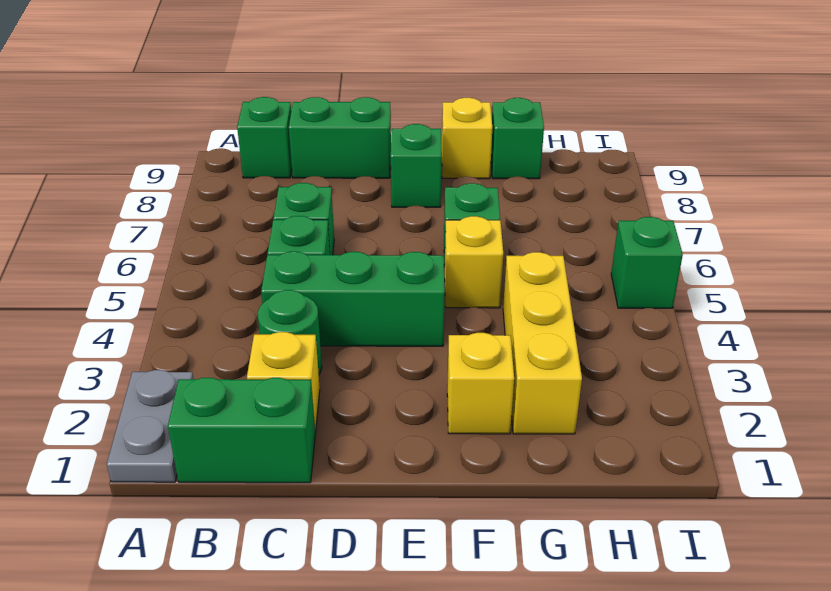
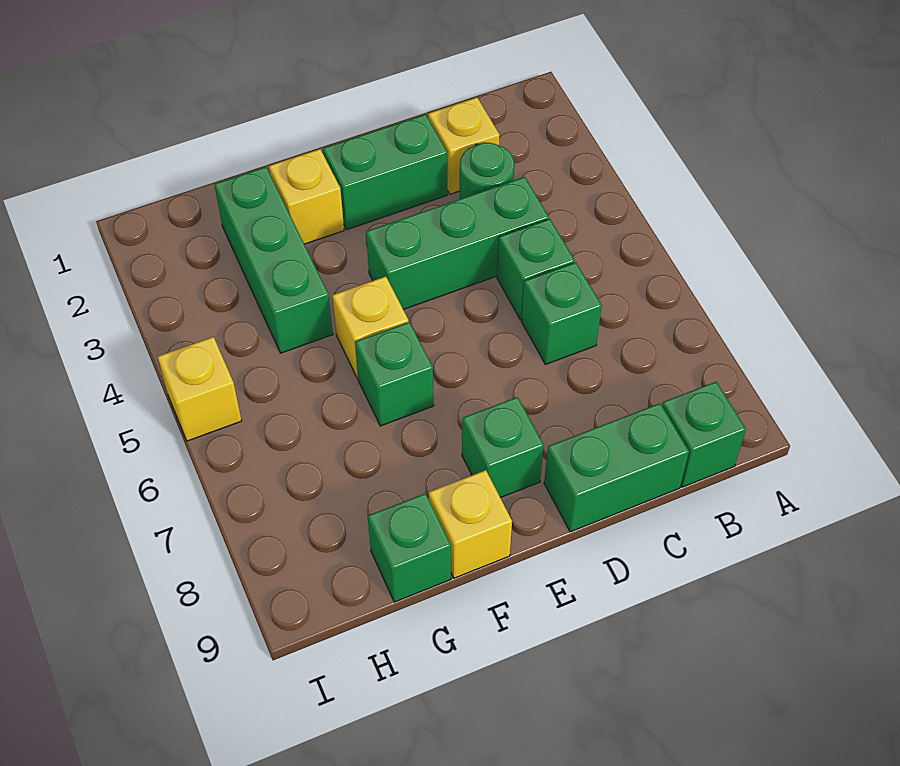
grey 1x2 plate [107,370,193,482] -> none
green 1x2 brick [168,378,315,483] -> green 1x2 brick moved to [323,114,447,230]
yellow 1x3 brick [503,252,582,434] -> green 1x3 brick [214,167,333,353]
green 1x1 brick [611,217,683,308] -> yellow 1x1 brick [158,337,242,441]

